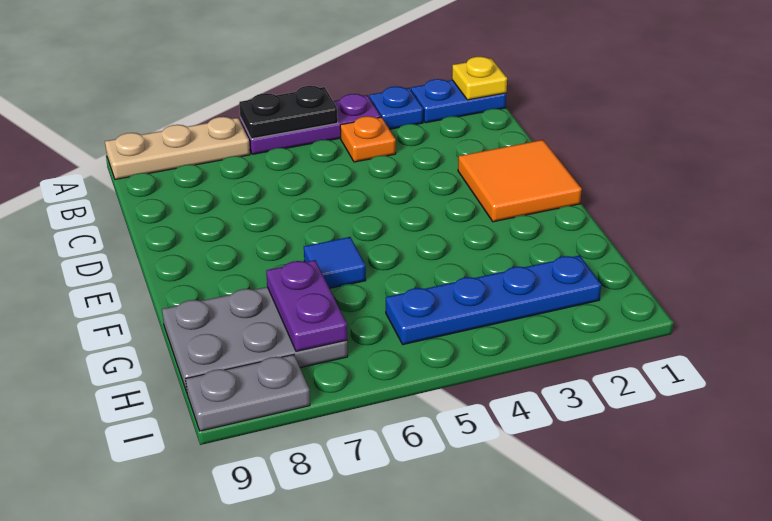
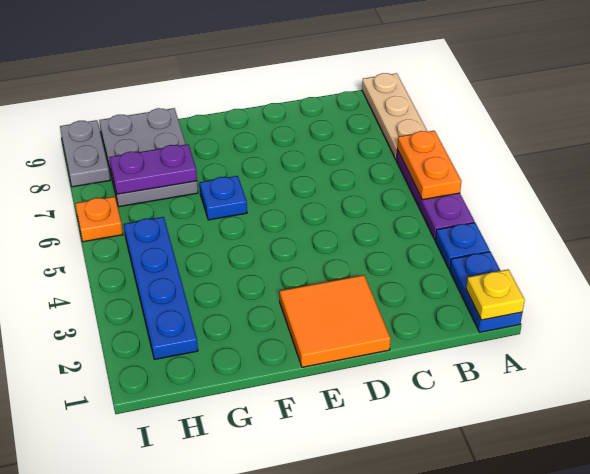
black 1x2 plate [239,86,338,139] -> orange 1x2 plate [397,131,462,200]
orange 1x1 plate [340,116,396,162] -> orange 1x1 plate moved to [75,197,123,242]
blue 1x1 tile [304,237,366,288] -> blue 1x1 plate [200,176,247,220]

